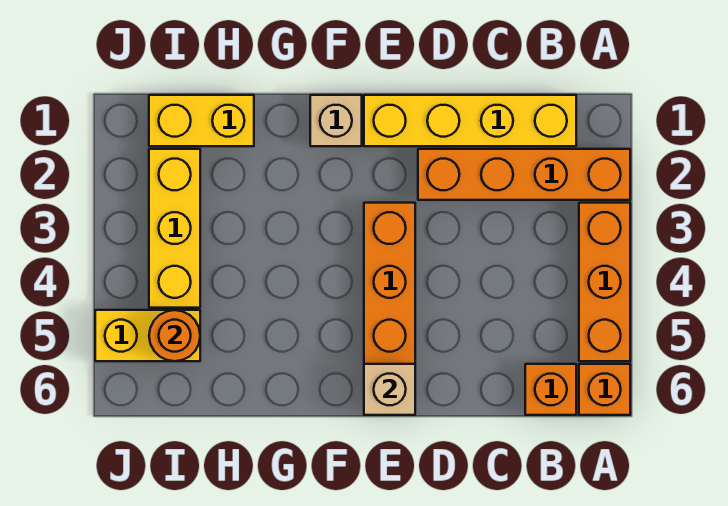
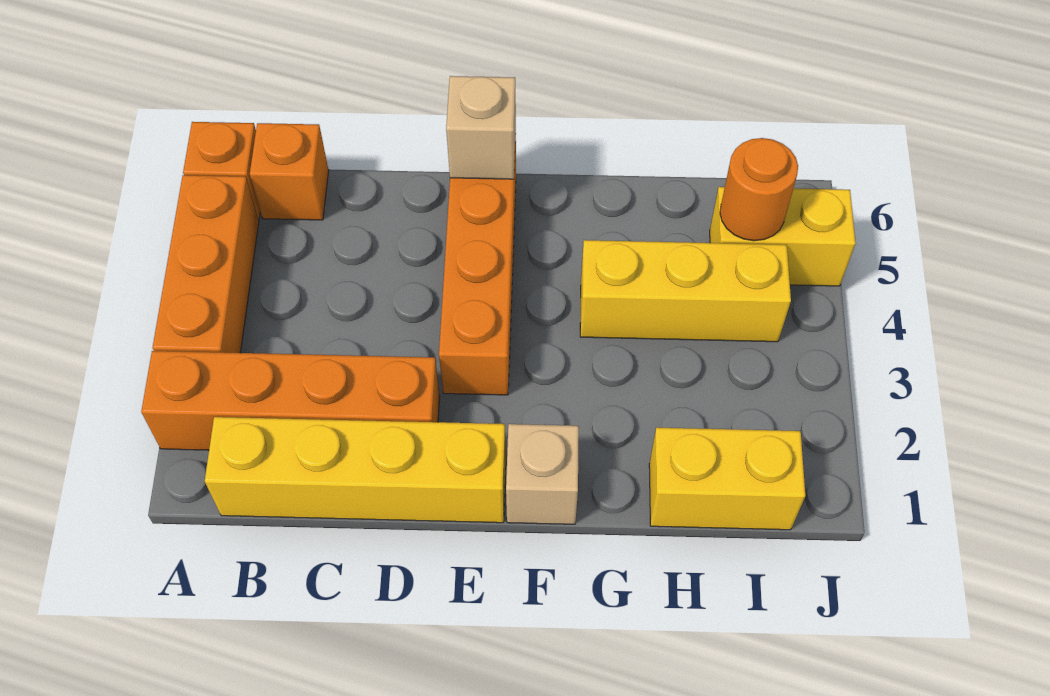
yellow 1x3 brick [149,149,200,308] -> yellow 1x3 brick turned to [580,240,791,342]

